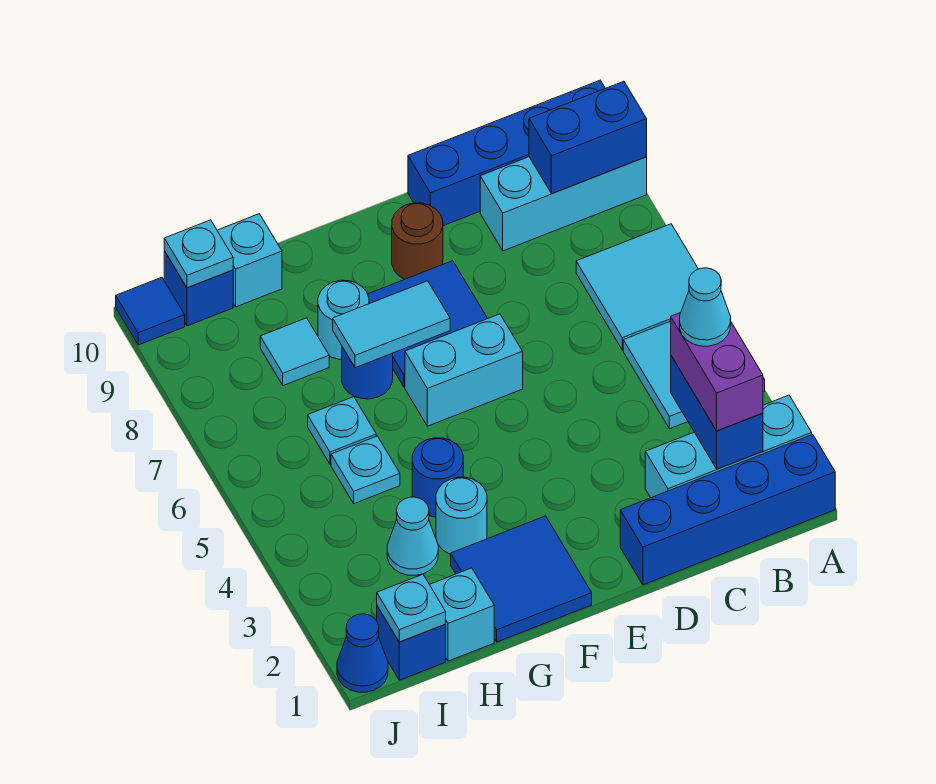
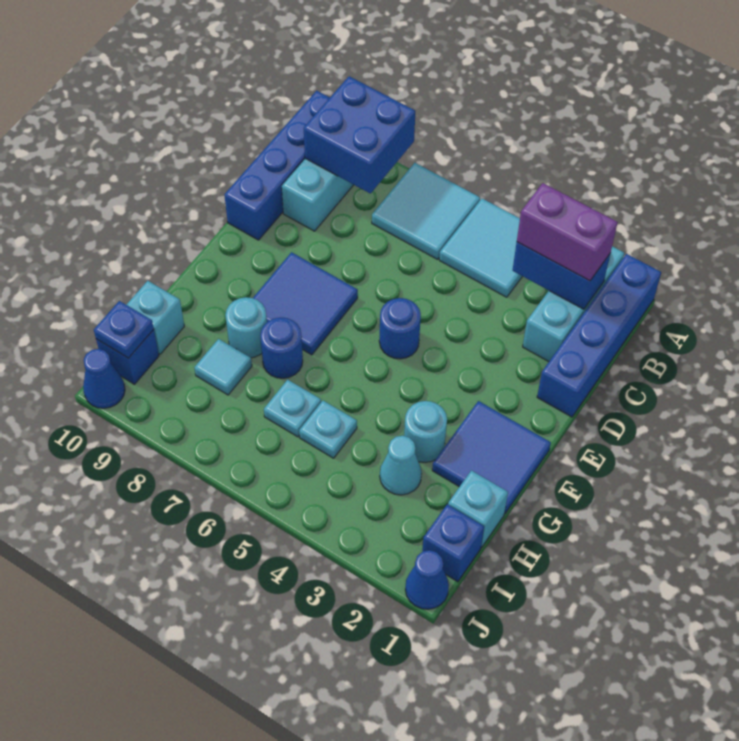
blue 1x2 brick [529,81,647,194] -> blue 2x2 brick [304,76,415,194]
cyan 1x1 cone [680,268,731,346] -> none
cyan 1x2 brick [405,314,523,426] -> none
brown 1x1 round brick [392,203,443,279] -> none
cyan 1x2 tile [333,281,450,368] -> none
blue 1x1 round brick [412,438,463,517] -> blue 1x1 round brick moved to [379,298,421,359]
cyan 1x1 plate [377,574,446,642] -> none
cyan 1x1 plate [164,220,233,288] -> blue 1x1 plate [94,301,154,358]
blue 1x1 tile [116,277,185,345] -> blue 1x1 cone [83,349,125,408]

